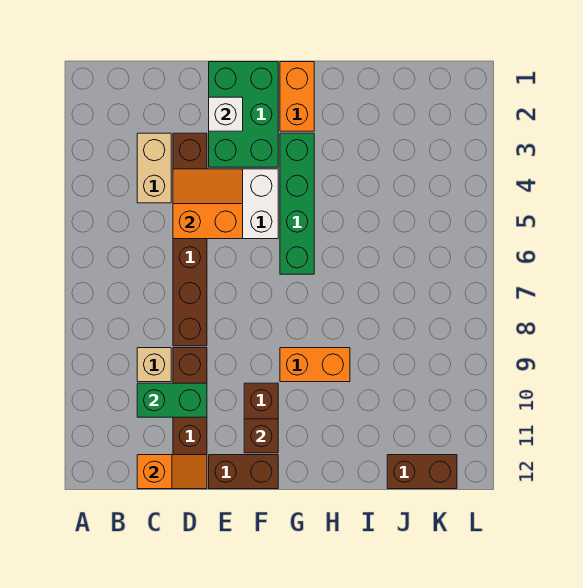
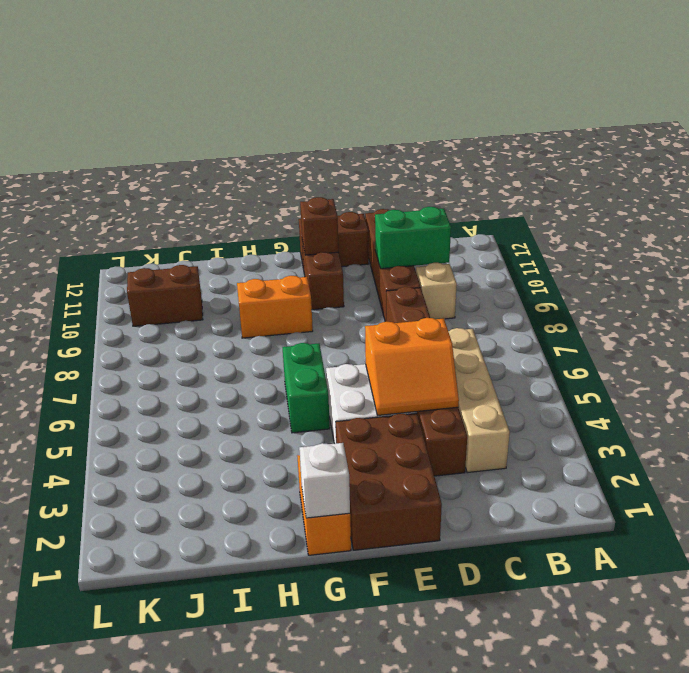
tan 1x2 brick [137,133,171,203] -> tan 1x4 brick [448,328,510,473]
orange 1x2 slope [137,455,207,489] -> none
green 2x3 brick [209,62,278,167] -> brown 2x3 brick [336,413,442,550]
white 1x1 brick [209,97,243,131] -> white 1x1 brick moved to [299,443,350,518]
green 1x4 brick [280,133,314,274] -> green 1x2 brick [282,343,330,433]
brown 1x2 brick [387,455,457,489] -> brown 1x2 brick moved to [127,265,203,326]

